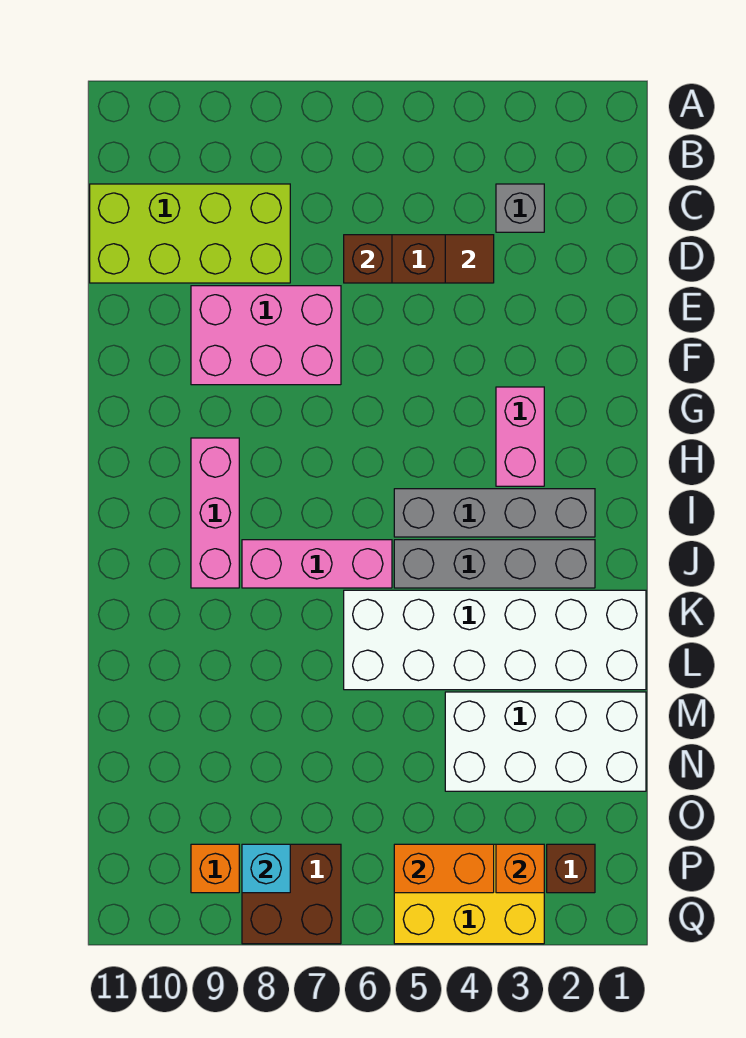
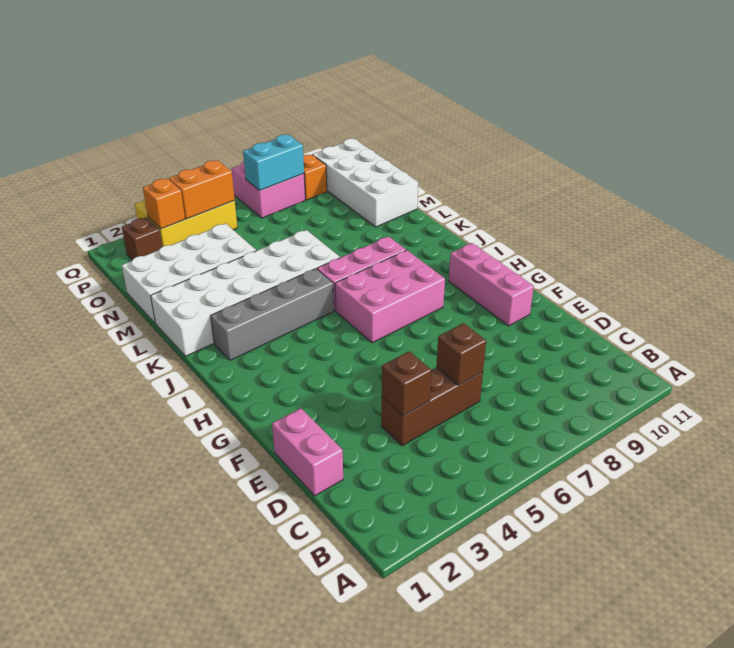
grey 1x1 brick [496,184,544,232] -> none
lime 2x4 brick [90,184,290,283] -> none
brown 1x1 tile [445,235,494,283] -> brown 1x1 brick [382,351,431,416]
pink 2x3 brick [191,286,341,385] -> pink 2x3 brick moved to [335,250,445,343]
pink 1x2 brick [496,387,544,486] -> pink 1x2 brick moved to [272,408,343,496]
pink 1x3 brick [191,438,239,588] -> pink 1x3 brick moved to [449,243,534,326]
grey 1x4 brick [394,489,595,537] -> none
none -> white 2x4 brick [313,139,418,227]
brown 2x2 brick [242,844,341,944] -> pink 2x2 brick [232,162,305,218]
cyan 1x1 brick [242,844,290,893] -> cyan 1x2 brick [243,135,304,191]

